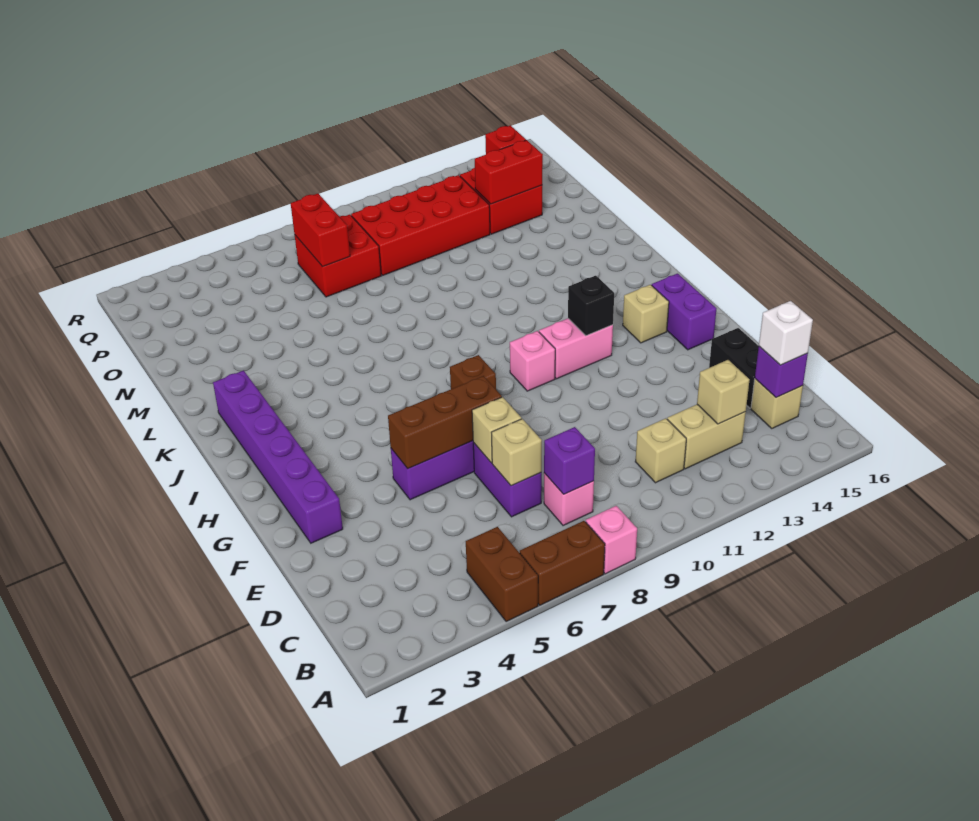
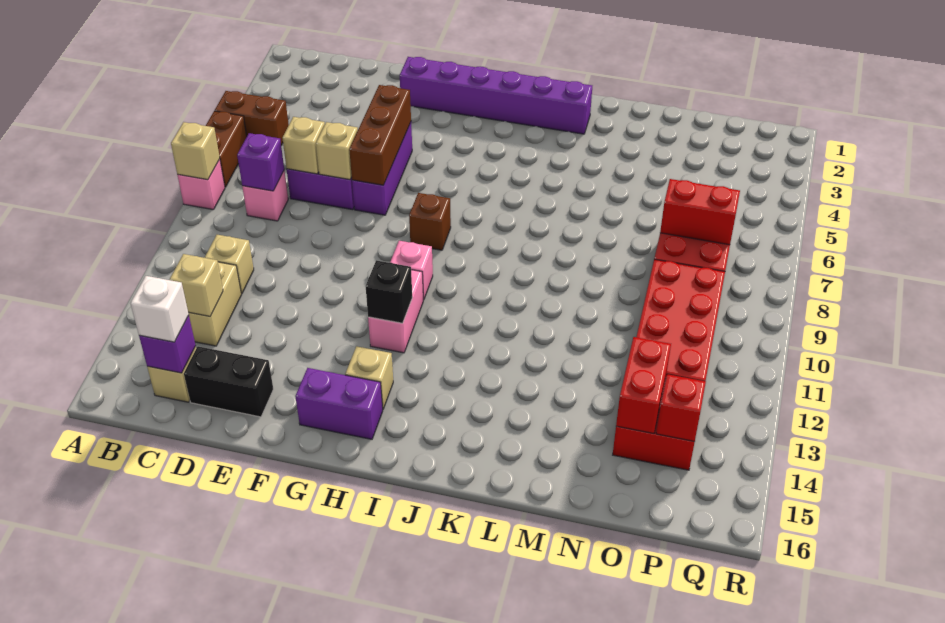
none -> tan 1x1 brick [171,122,220,180]

